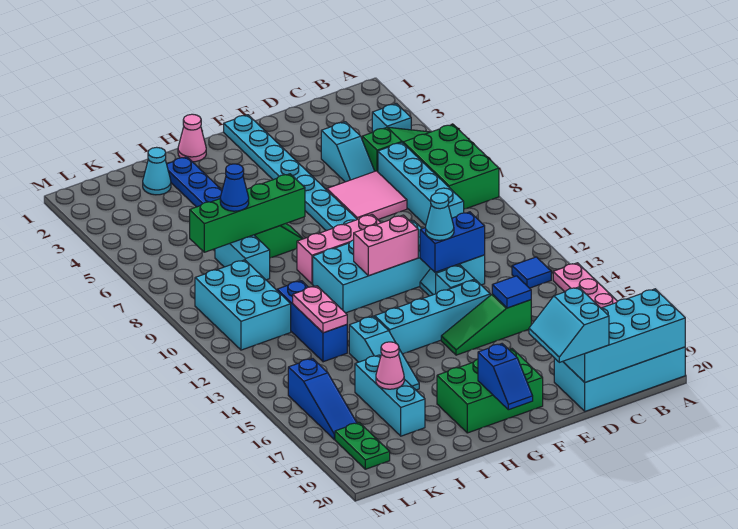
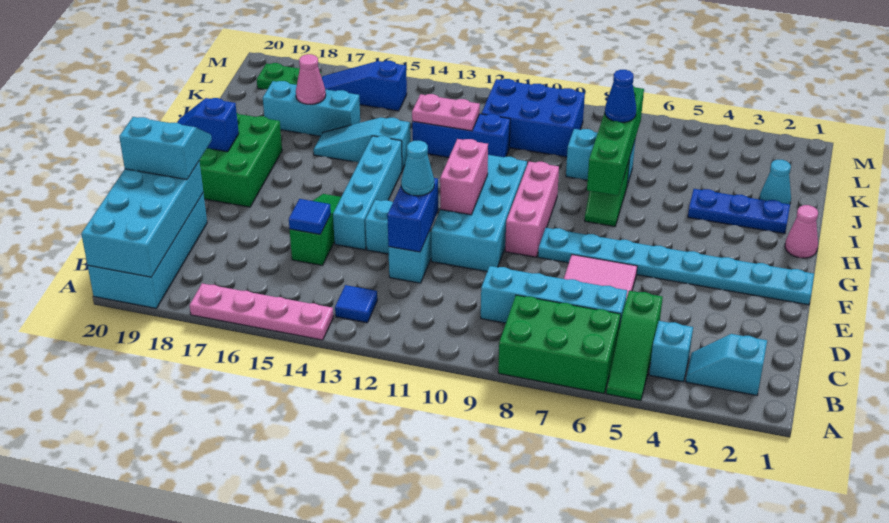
cyan 1x2 slope [321,122,375,182] -> cyan 1x2 slope moved to [686,334,767,395]
cyan 2x3 brick [195,260,291,350] -> blue 2x3 brick [481,79,585,157]

